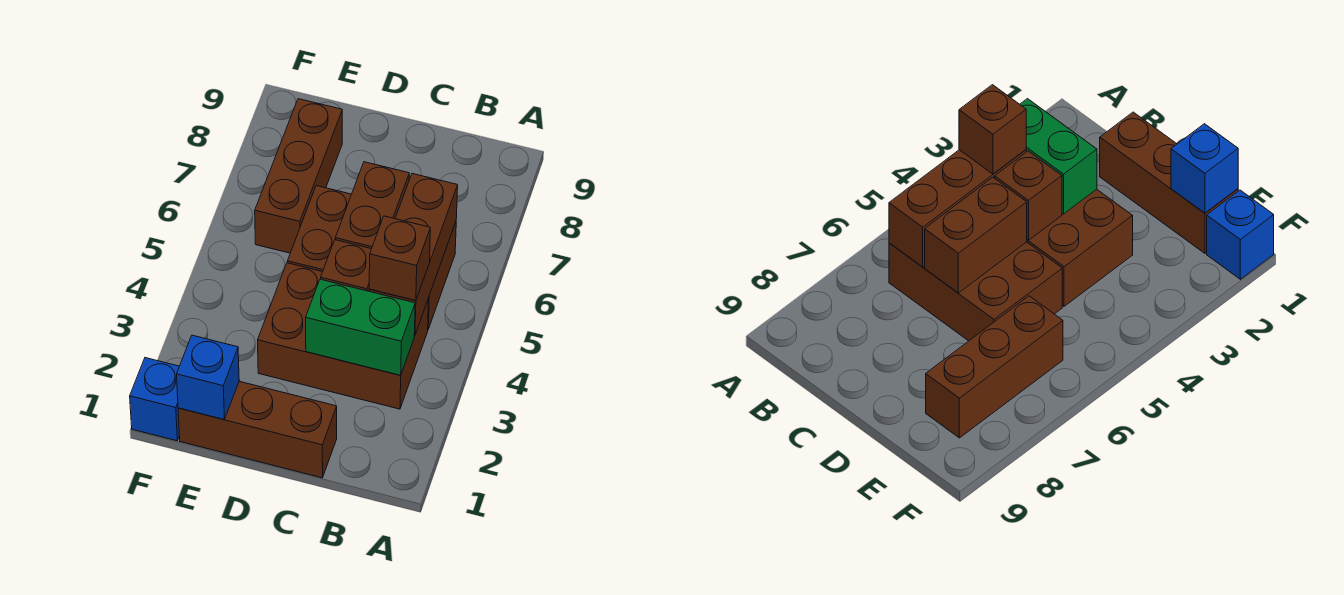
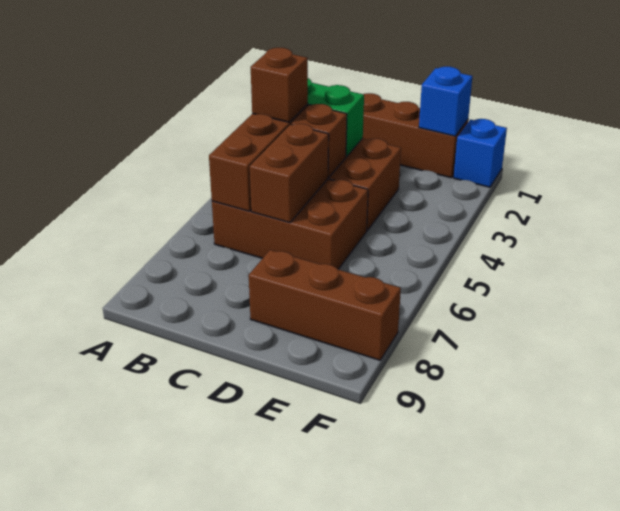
brown 1x3 brick [255,99,342,253] -> brown 1x3 brick turned to [249,250,401,360]

